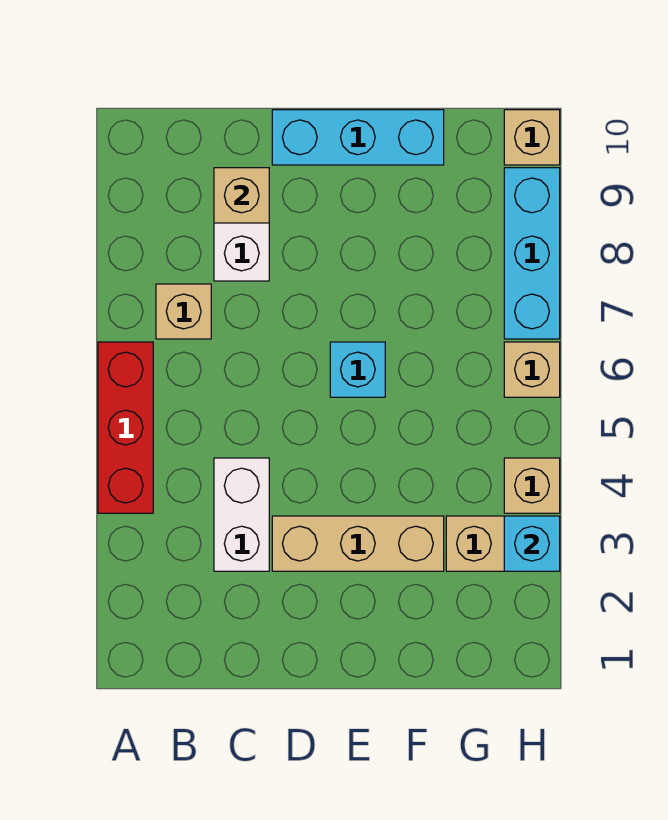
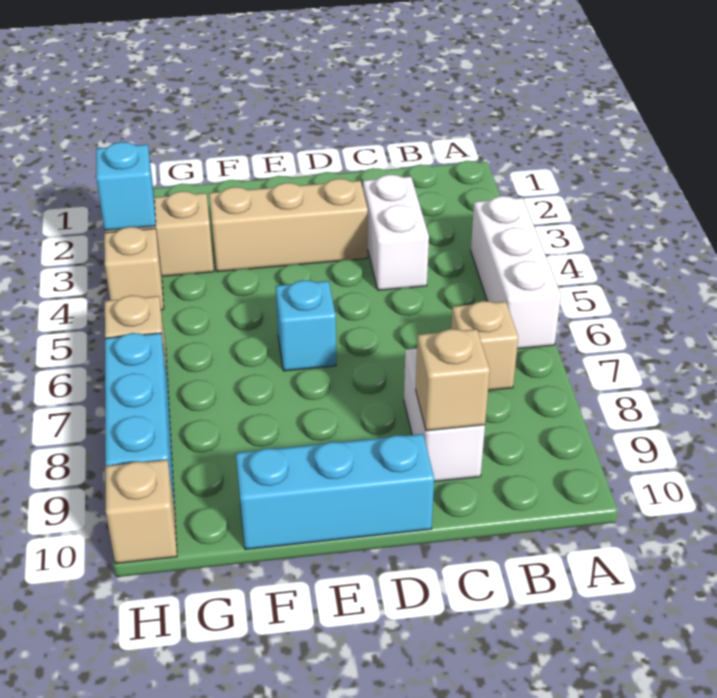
red 1x3 brick [98,342,153,513] -> white 1x3 brick [471,196,561,349]

